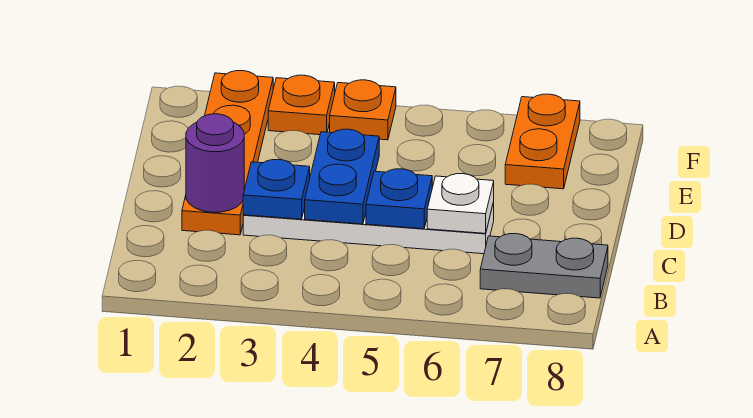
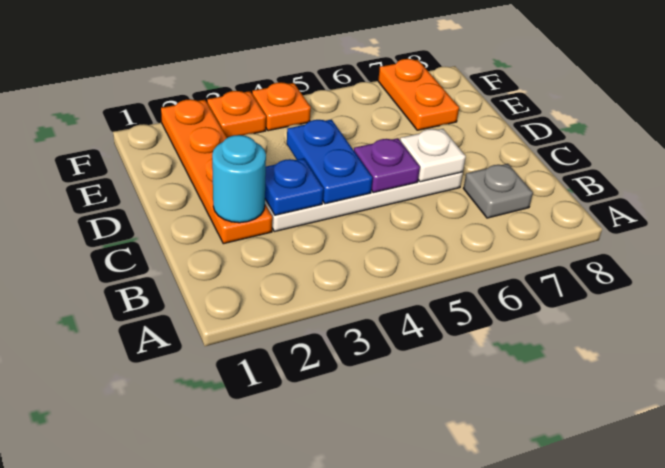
grey 1x2 plate [480,234,608,298] -> grey 1x1 plate [463,164,533,218]
purple 1x1 round brick [186,114,244,212] -> cyan 1x1 round brick [212,135,266,223]
blue 1x1 plate [366,169,432,229] -> purple 1x1 plate [354,138,420,193]

